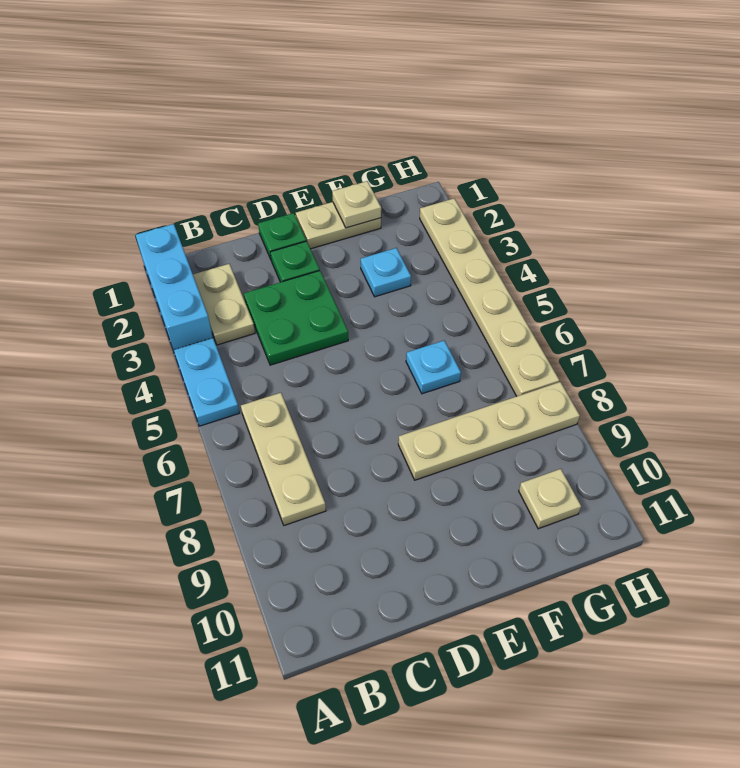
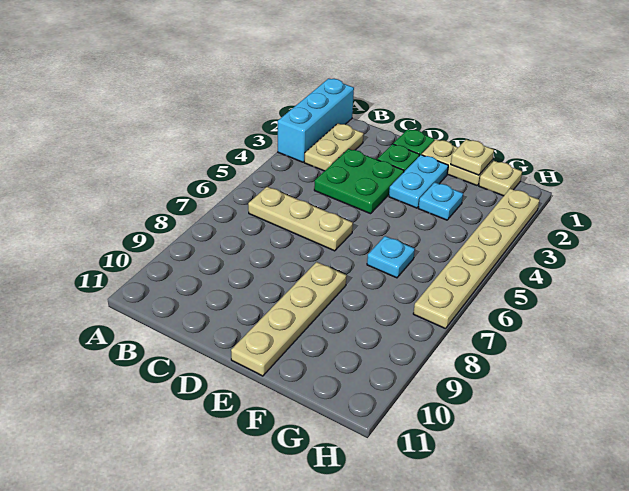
cyan 1x2 plate [174,338,240,426] -> cyan 1x2 plate moved to [389,155,448,208]
tan 1x3 plate [241,393,326,525] -> tan 1x3 plate turned to [248,187,353,251]
tan 1x4 plate [398,382,580,480] -> tan 1x4 plate turned to [231,262,347,376]
tan 1x1 plate [519,469,581,529] -> tan 1x1 plate moved to [479,161,522,196]

